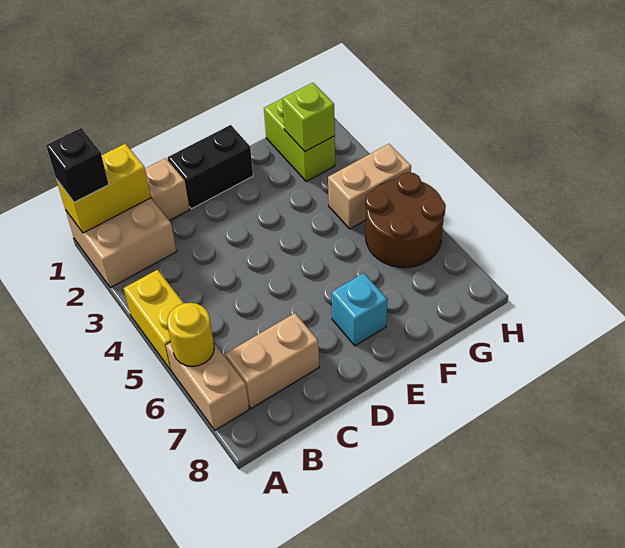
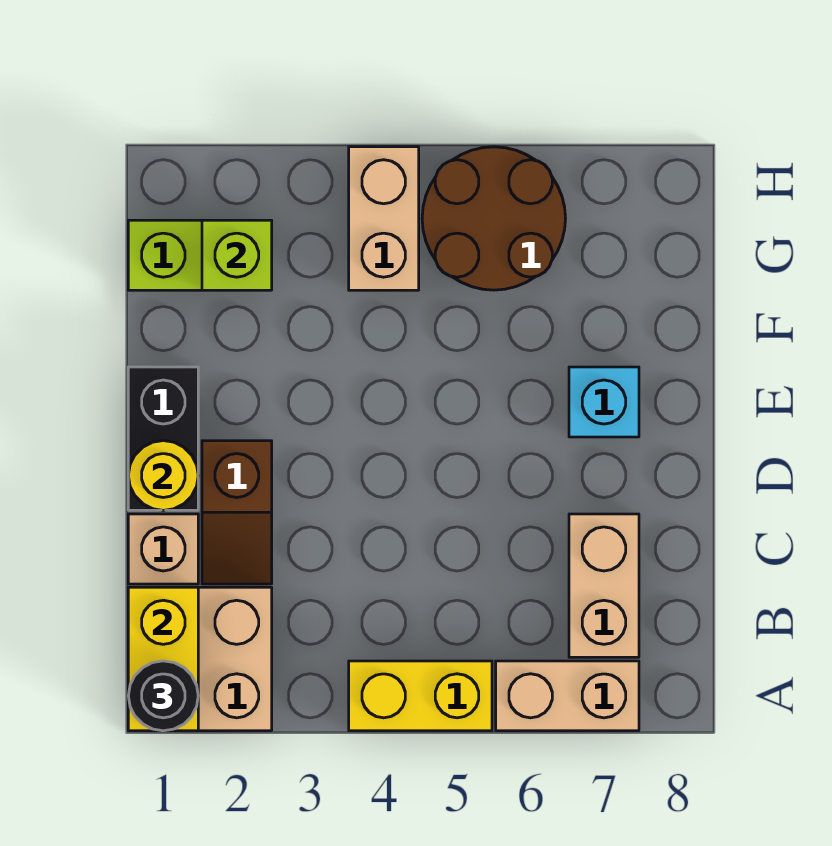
black 1x1 brick [46,128,109,202] -> black 1x1 round brick [128,661,198,731]
yellow 1x1 round brick [167,303,214,366] -> yellow 1x1 round brick moved to [128,441,198,510]
none -> brown 1x2 slope [202,441,272,584]

